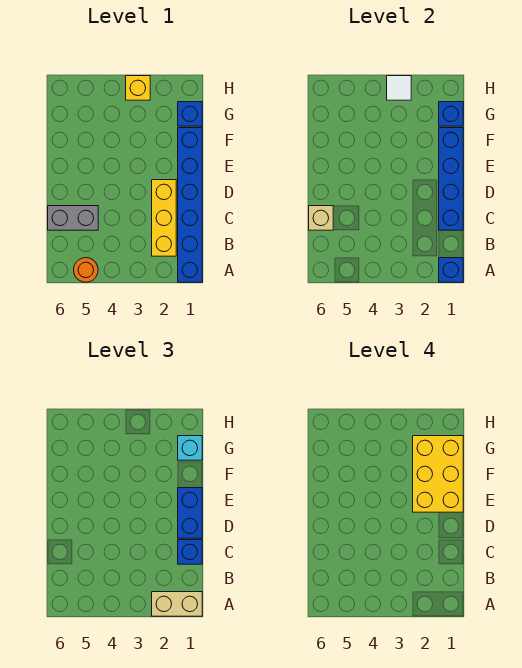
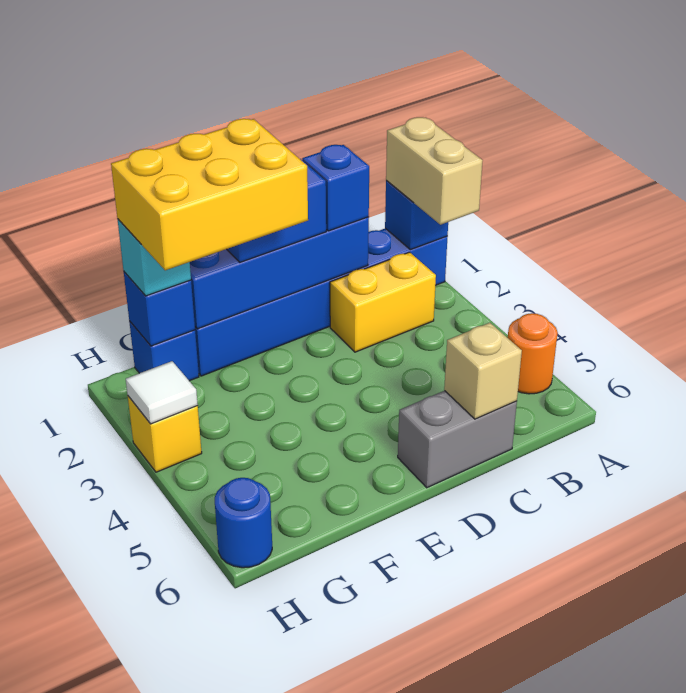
yellow 1x3 brick [152,180,176,256] -> yellow 1x2 brick [330,252,436,352]
grey 1x2 brick [48,206,98,230] -> grey 1x2 brick turned to [398,391,517,488]
none -> blue 1x1 round brick [215,478,272,568]

